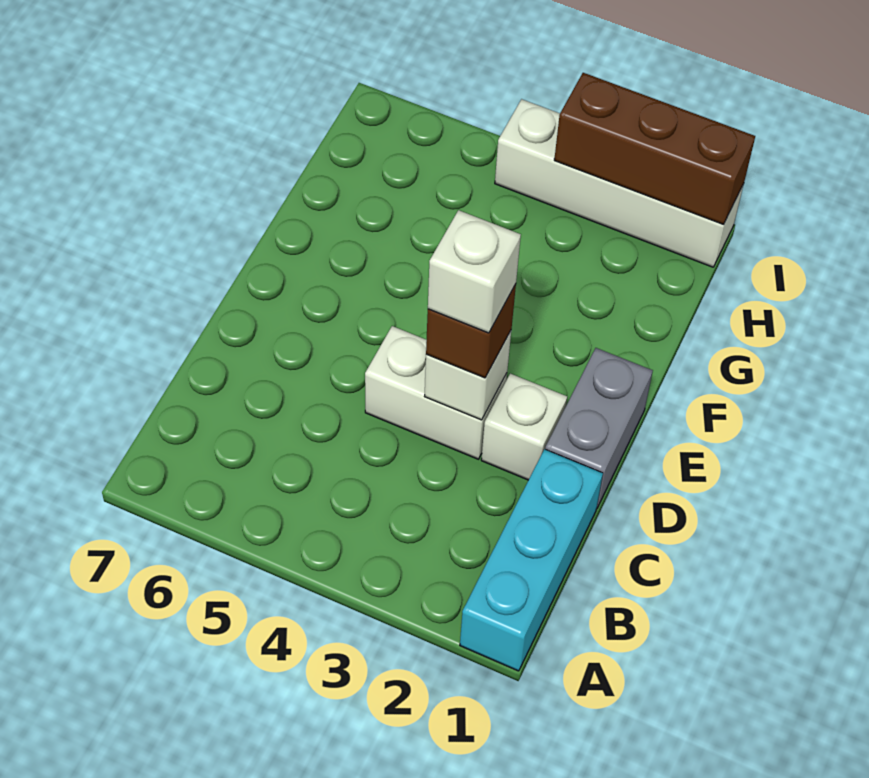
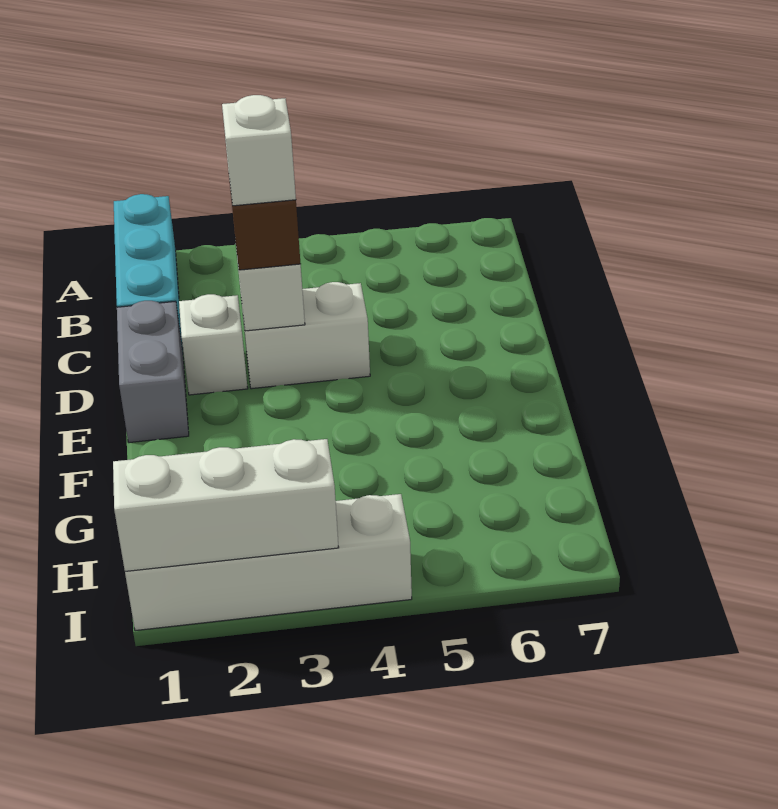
brown 1x3 brick [554,73,755,224] -> white 1x3 brick [113,439,339,571]

